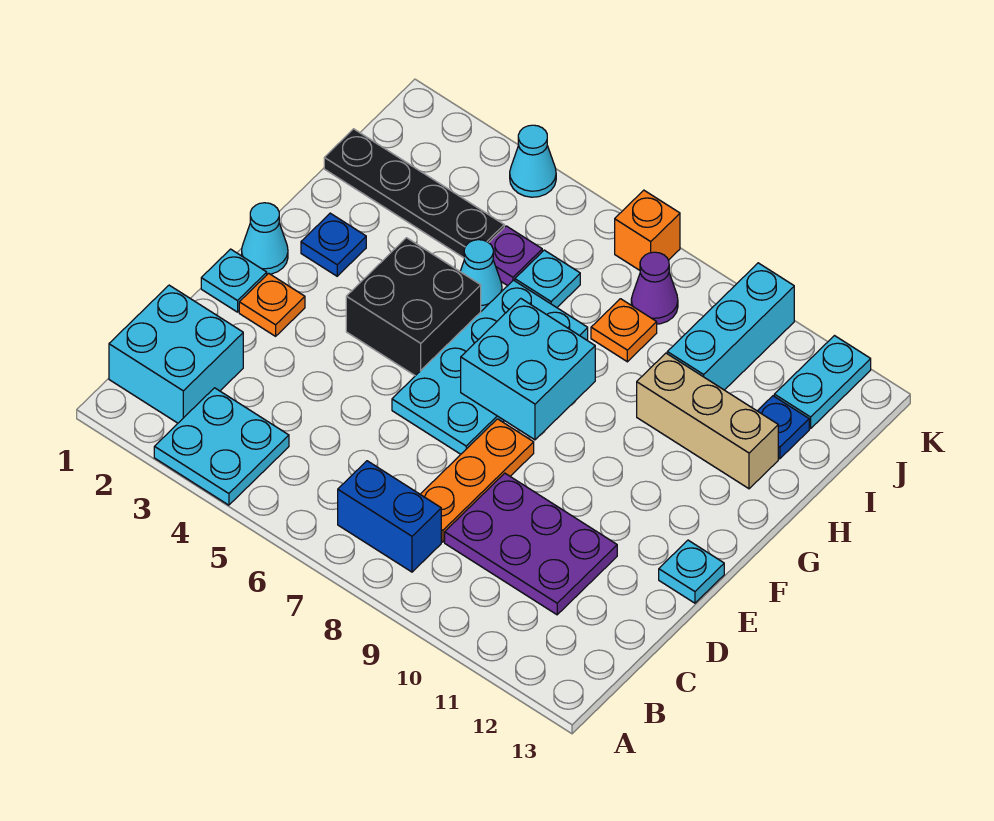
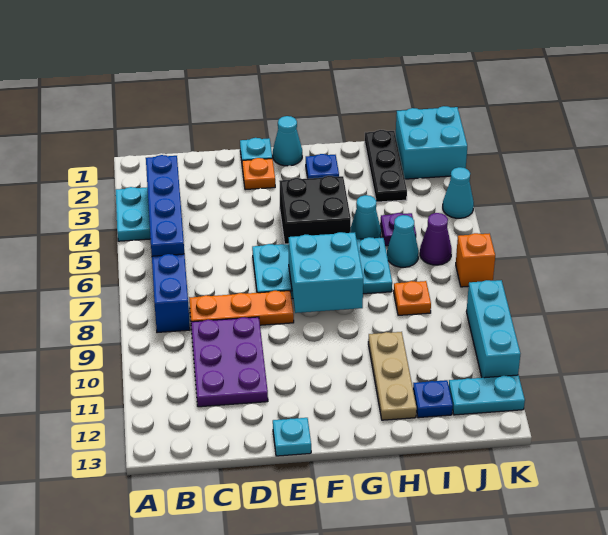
cyan 2x2 brick [109,285,243,423] -> cyan 2x2 brick moved to [396,106,467,179]
none -> blue 1x4 brick [146,155,184,256]
tan 1x3 brick [637,353,778,489] -> tan 1x3 plate [368,332,417,420]
black 1x4 plate [324,129,504,258] -> black 1x3 plate [365,130,407,202]
cyan 1x1 plate [515,250,580,308] -> cyan 1x1 cone [387,215,419,267]
cyan 1x3 brick [667,263,794,390] -> cyan 1x3 brick turned to [466,280,520,378]
purple 1x1 cone [631,252,678,324] -> purple 1x1 cone moved to [420,213,452,265]

